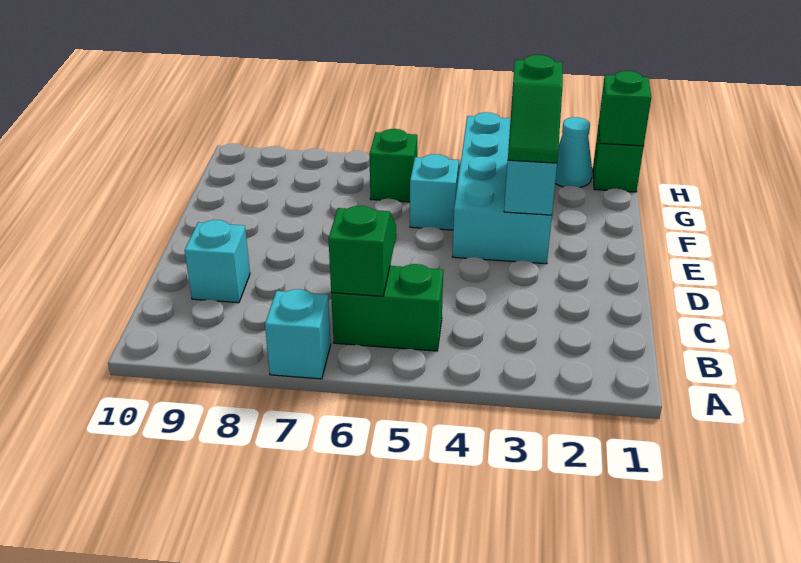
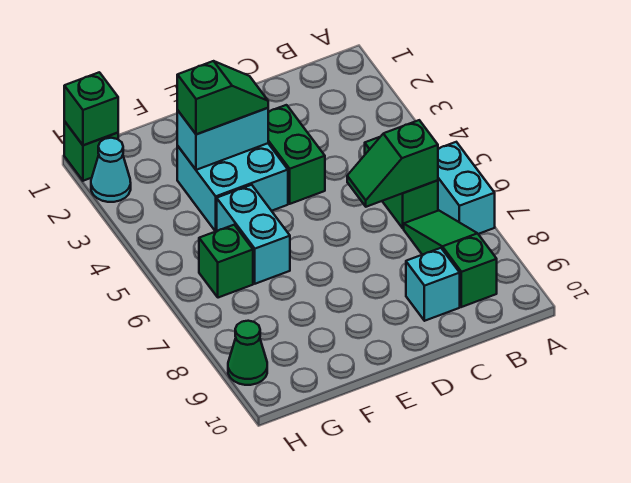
cyan 1x1 brick [265,289,331,379] -> cyan 1x2 brick [438,142,495,234]
none -> green 1x3 slope [404,211,497,307]
none -> green 1x2 brick [268,105,325,204]
cyan 2x4 brick [452,112,552,264] -> cyan 2x2 brick [177,143,288,231]
cyan 1x1 brick [410,154,459,230] -> cyan 1x2 brick [217,185,290,284]
none -> green 1x1 cone [228,321,267,385]

